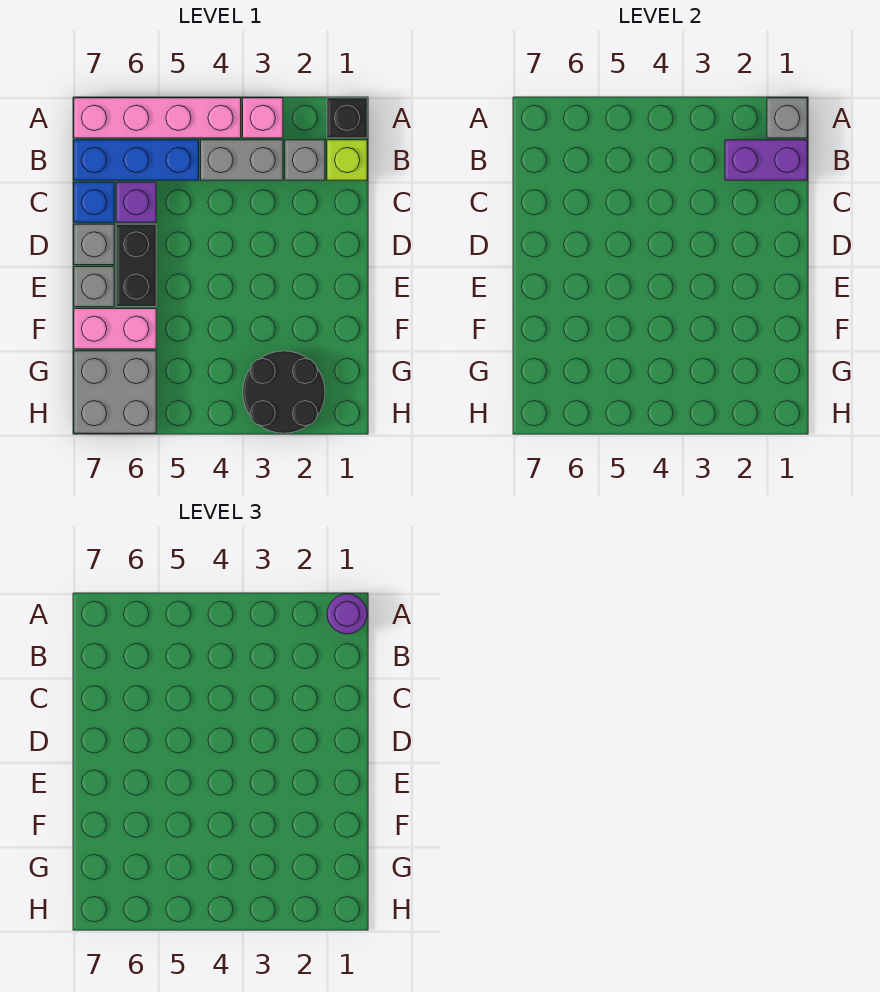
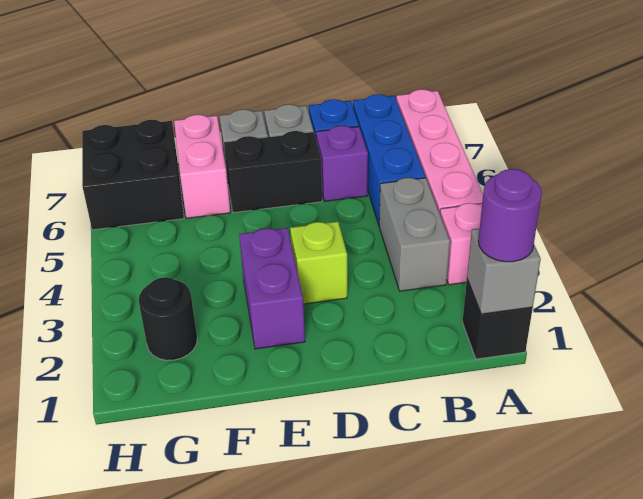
lime 1x1 brick [327,140,367,180] -> lime 1x1 brick moved to [290,222,347,304]
purple 1x2 brick [725,140,807,180] -> purple 1x2 brick moved to [239,228,305,349]
grey 1x1 brick [285,140,325,180] -> none
black 2x2 round brick [243,351,325,433] -> black 1x1 round brick [139,277,197,360]
grey 2x2 brick [74,351,156,433] -> black 2x2 brick [82,120,184,230]

